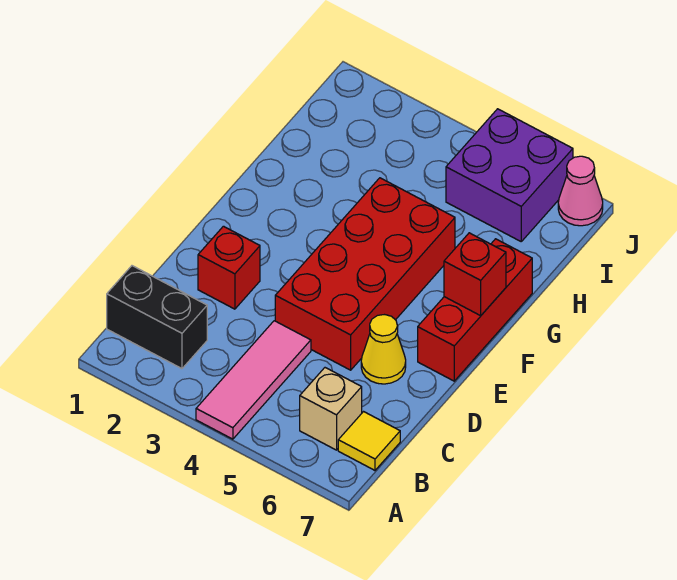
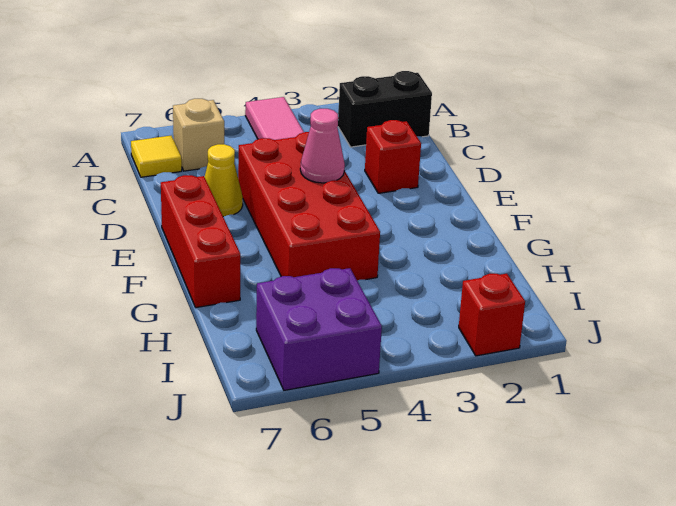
red 1x1 brick [444,233,506,316] -> red 1x1 brick moved to [459,274,525,356]
pink 1x1 cone [558,156,603,226] -> pink 1x1 cone moved to [300,109,345,183]

